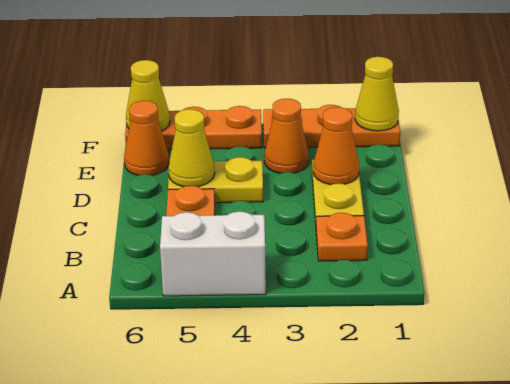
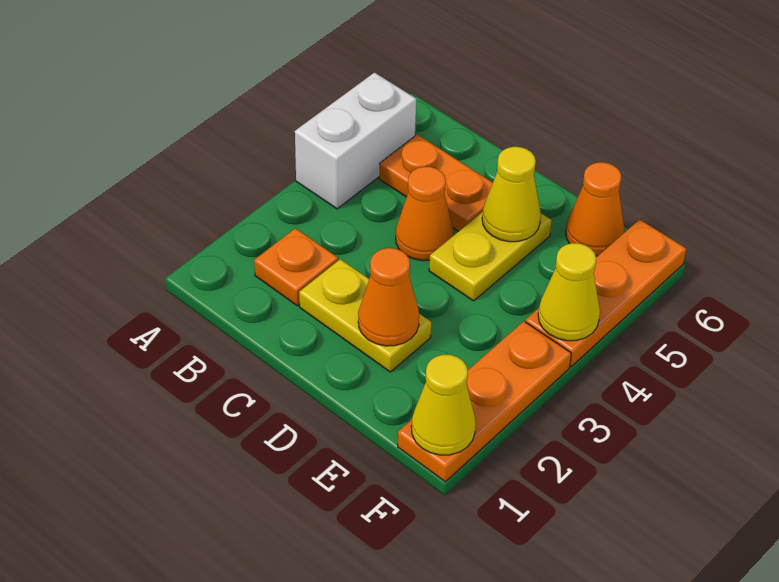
orange 1x1 cone [264,99,309,173] -> orange 1x1 cone moved to [396,167,453,261]
yellow 1x1 cone [126,60,170,131] -> yellow 1x1 cone moved to [538,243,600,341]

